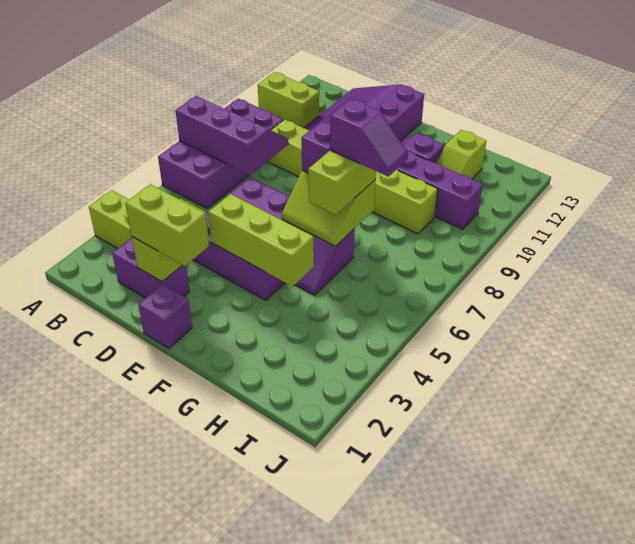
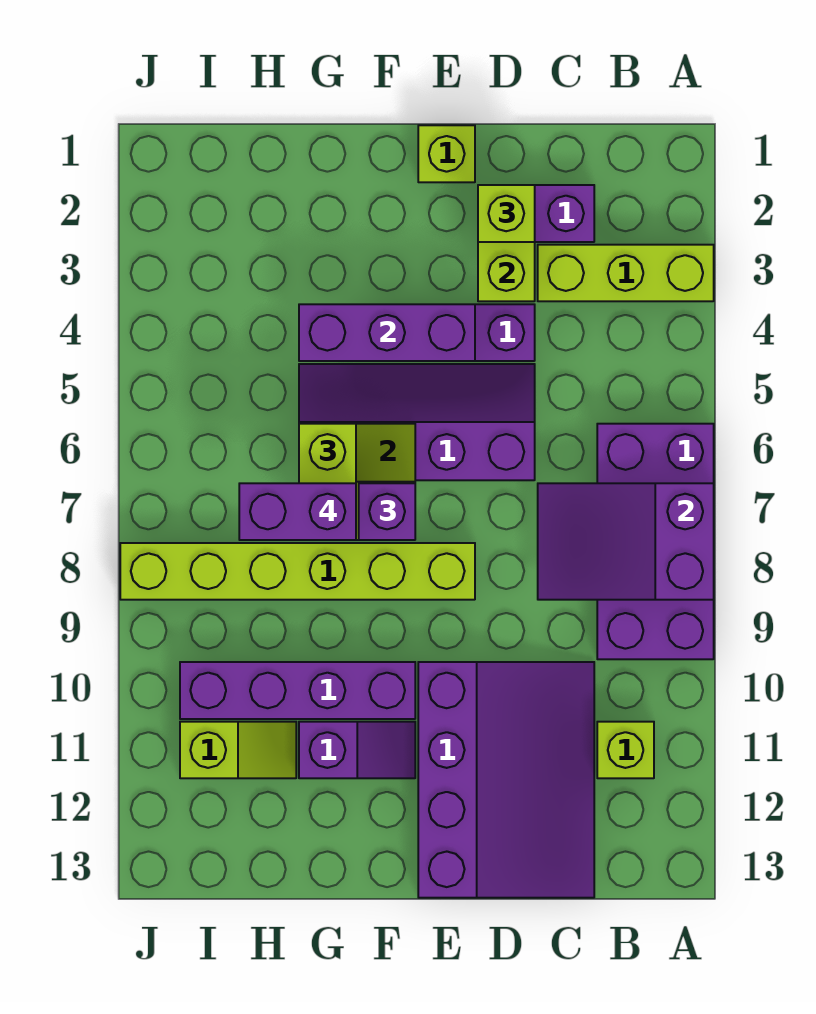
purple 2x3 slope [175,96,289,175] -> purple 2x3 slope turned to [538,483,714,600]
lime 1x2 brick [258,72,319,128] -> lime 1x1 brick [597,722,654,778]
lime 1x6 brick [268,119,438,234] -> lime 1x6 brick moved to [120,543,475,600]
lime 1x2 brick [125,184,209,266] -> lime 1x1 brick [478,185,535,242]
purple 1x1 brick [138,284,192,349] -> lime 1x1 brick [418,125,475,182]
lime 1x3 brick [208,194,314,286] -> purple 1x3 brick [299,304,475,361]
purple 1x2 slope [330,99,408,176] -> purple 1x2 brick [239,483,356,540]
lime 1x2 slope [437,130,486,179] -> lime 1x2 slope turned to [180,722,296,778]

